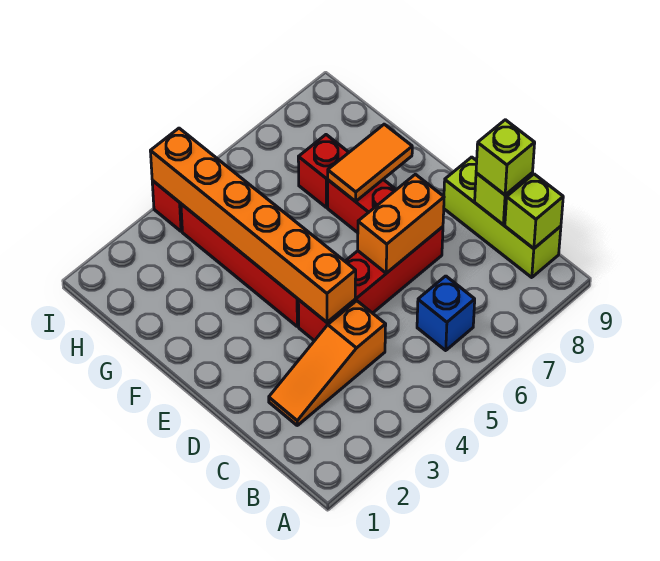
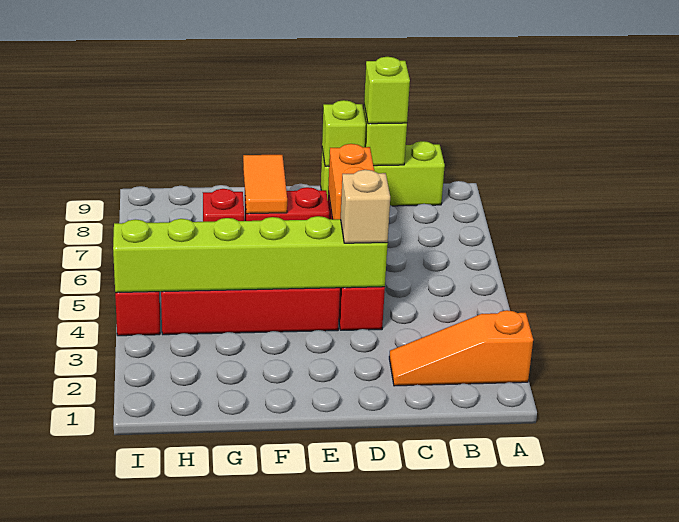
blue 1x1 brick [417,276,475,350] -> none
lime 1x1 brick [505,174,563,249] -> lime 1x1 brick moved to [322,100,366,166]
orange 1x3 slope [269,301,386,425] -> orange 1x3 slope turned to [389,310,533,386]
orange 1x6 brick [150,128,356,322] -> lime 1x6 brick [113,216,388,293]
none -> tan 1x1 brick [341,170,390,243]

